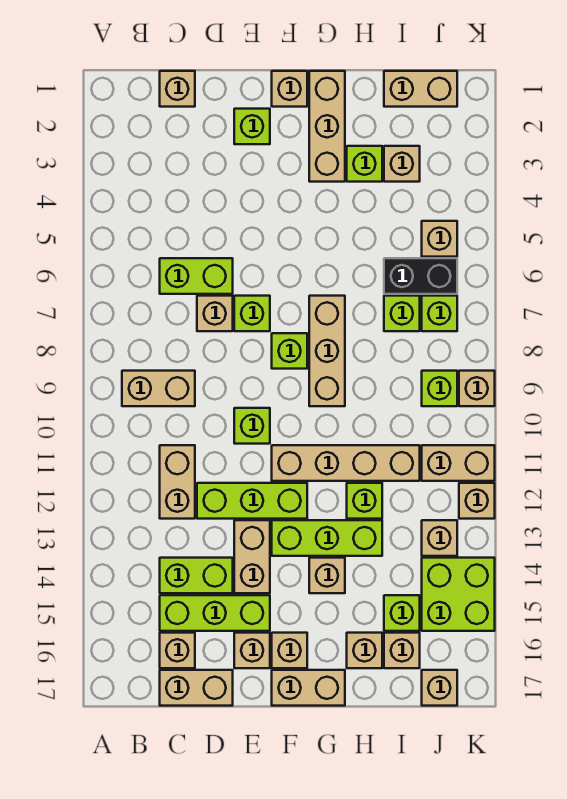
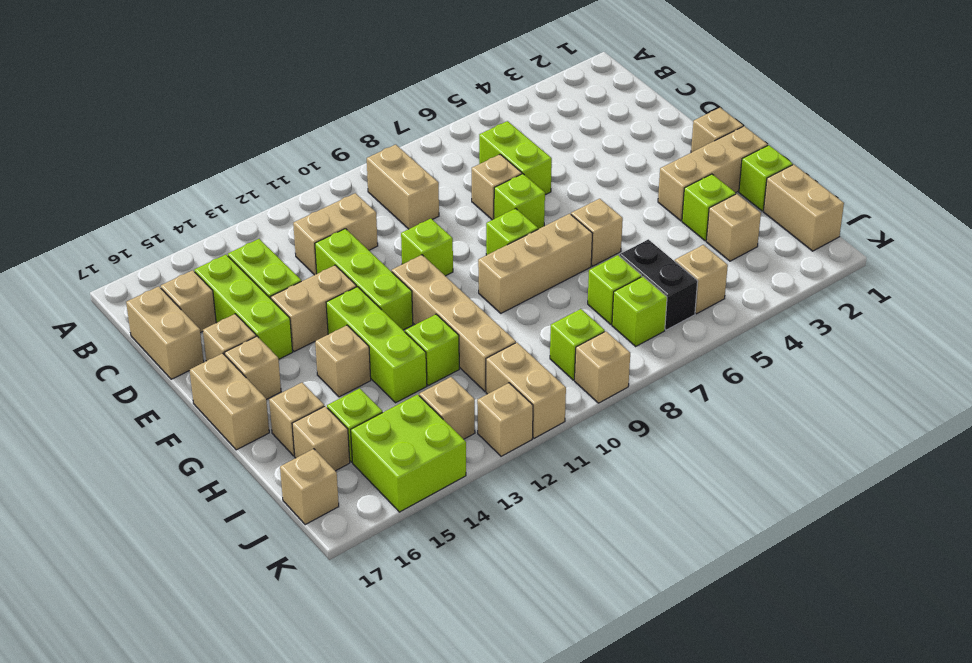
tan 1x1 brick [160,71,195,107] -> tan 1x1 brick moved to [571,199,623,266]
lime 1x1 brick [234,109,270,144] -> lime 1x1 brick moved to [739,145,793,211]

